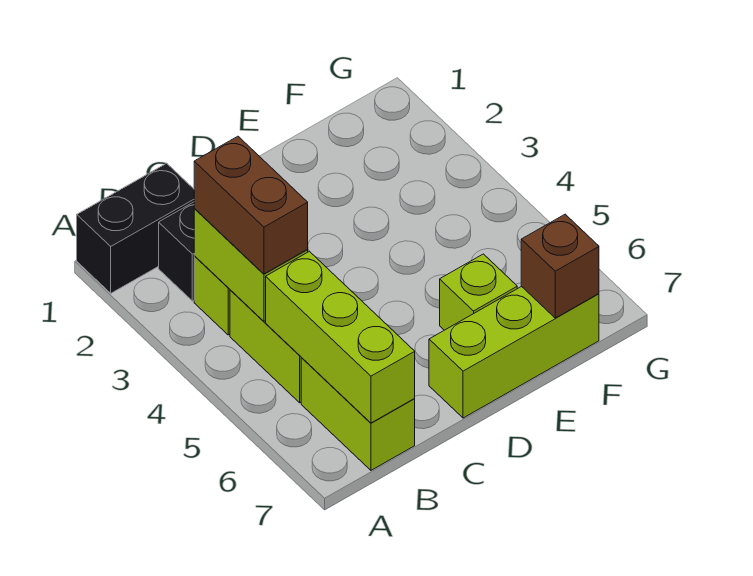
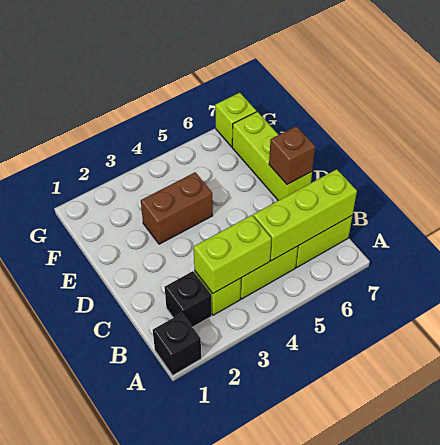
black 1x2 brick [77,163,194,293] -> black 1x1 brick [153,313,201,375]
brown 1x2 brick [194,136,308,274] -> brown 1x2 brick moved to [141,172,213,244]
lime 1x1 brick [440,254,517,330] -> lime 1x1 brick moved to [215,93,256,147]
brown 1x1 brick [521,214,599,318] -> brown 1x1 brick moved to [269,126,315,185]

